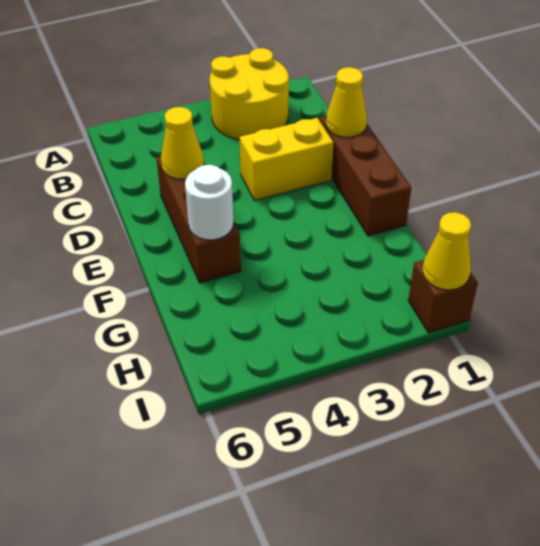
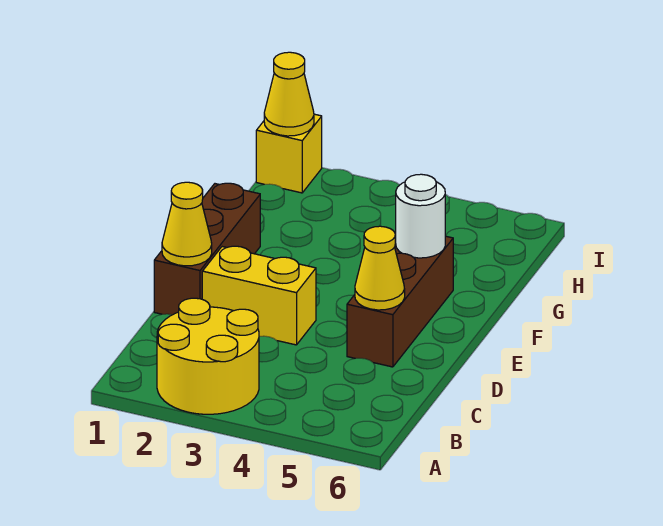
brown 1x1 brick [408,260,478,333] -> yellow 1x1 brick [256,114,322,193]

